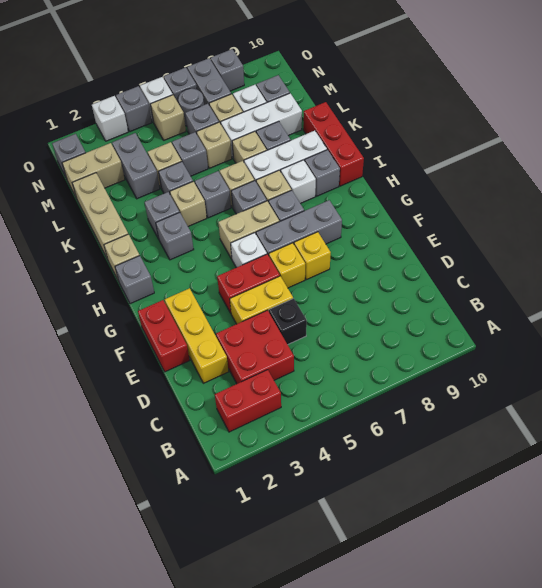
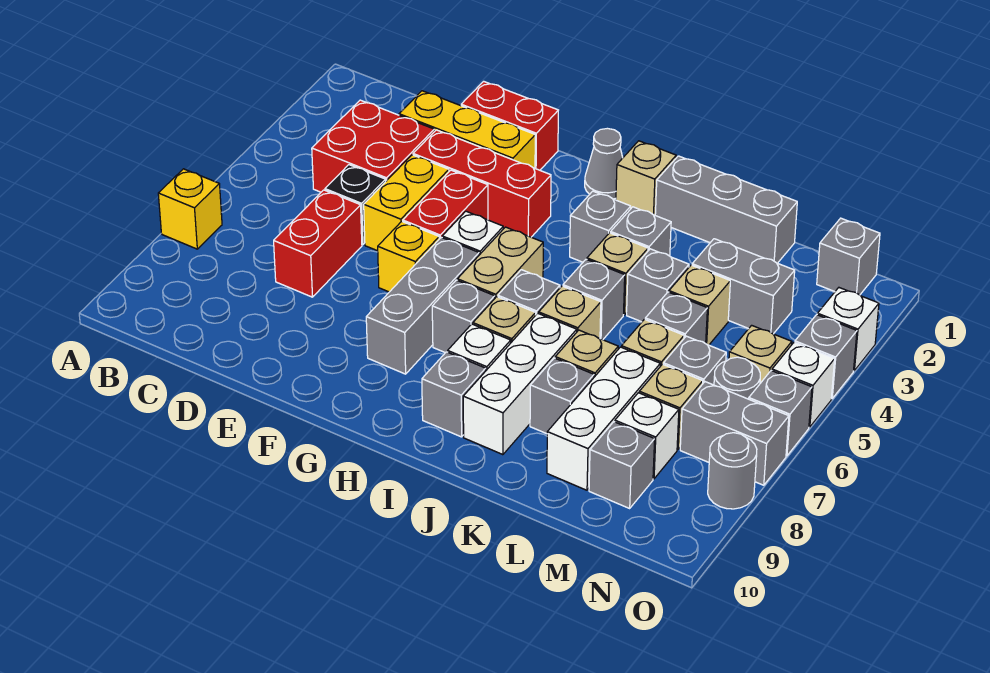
red 1x2 brick [215,370,281,432] -> red 1x2 brick moved to [274,190,362,297]
yellow 1x1 brick [294,232,331,280] -> yellow 1x1 brick moved to [158,169,222,249]
grey 1x1 brick [115,256,154,304] -> grey 1x1 cone [585,128,623,199]
red 1x3 brick [303,102,364,186] -> red 1x3 brick moved to [413,130,551,237]
tan 1x3 brick [72,173,128,259] -> grey 1x3 brick [655,156,797,263]
tan 1x2 brick [62,143,125,197] -> none
grey 1x1 brick [211,49,244,91] -> grey 1x1 round brick [708,433,757,509]

